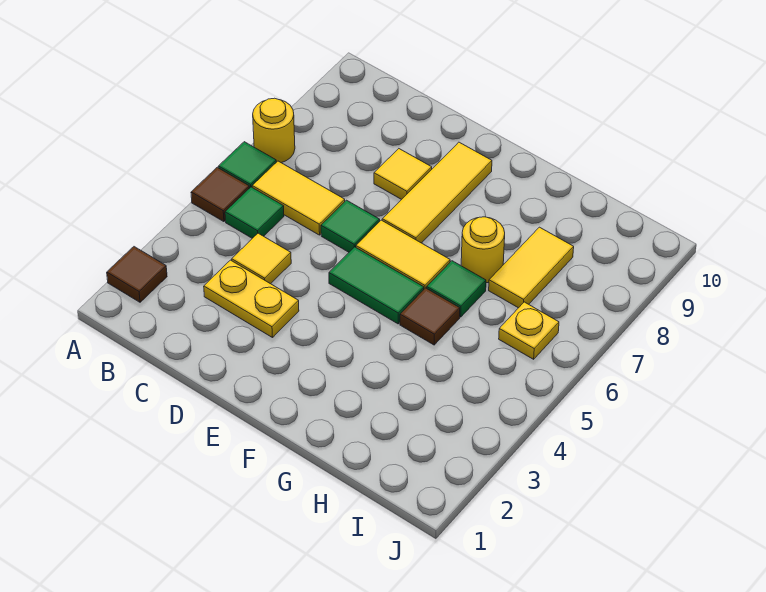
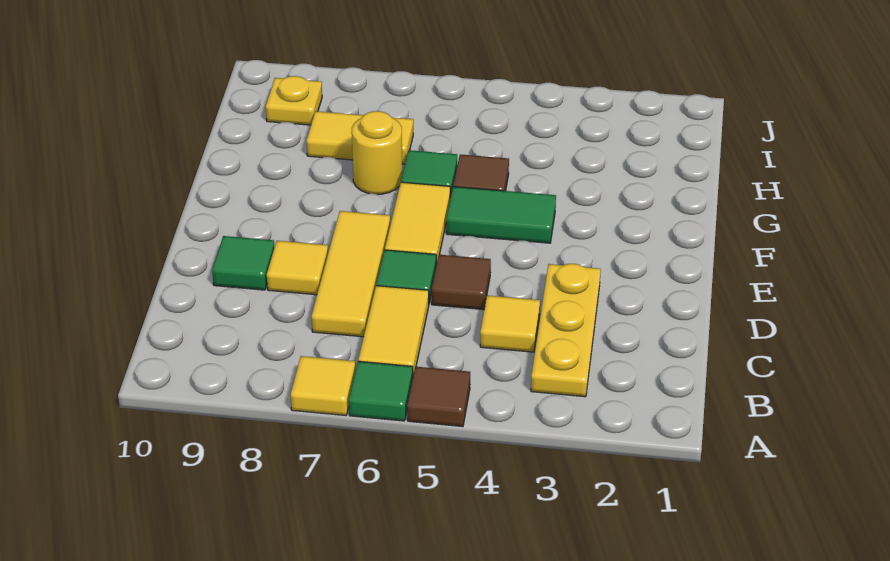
brown 1x1 tile [107,247,167,302] -> brown 1x1 tile moved to [432,255,491,310]
yellow 1x1 round brick [253,98,295,163] -> yellow 1x1 tile [291,356,355,416]
green 1x1 tile [225,187,284,238] -> green 1x1 tile moved to [212,236,275,290]
yellow 1x2 plate [204,260,299,338] -> yellow 1x3 plate [531,264,601,397]
green 1x2 tile [329,247,424,324] -> green 1x2 tile turned to [446,187,556,243]
yellow 1x3 tile [382,142,492,243] -> yellow 1x3 tile turned to [311,211,390,337]
yellow 1x1 plate [499,302,559,359] -> yellow 1x1 plate moved to [266,76,322,125]

